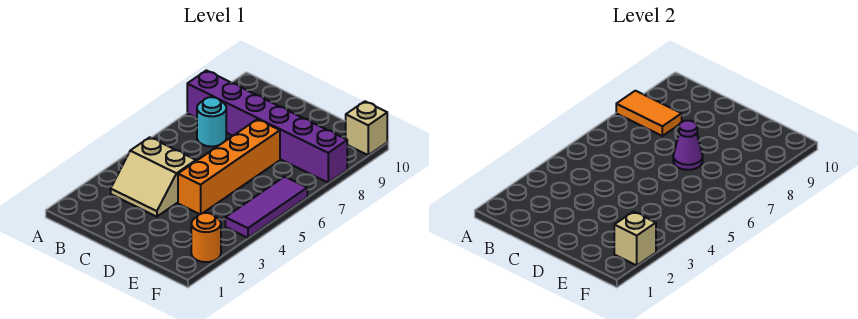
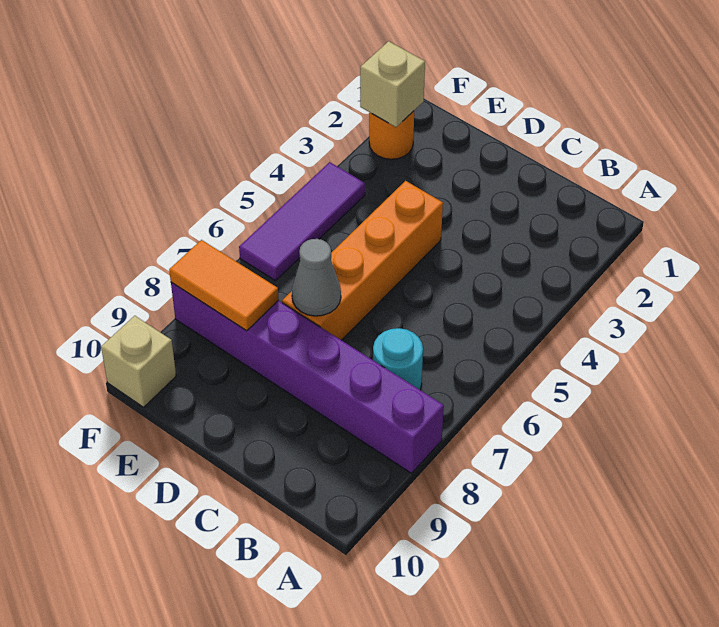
orange 1x2 tile [616,91,682,136] -> orange 1x2 tile moved to [169,240,279,331]
tan 2x2 slope [111,137,196,217] -> none
purple 1x1 cone [673,121,703,170] -> grey 1x1 cone [292,239,341,316]

